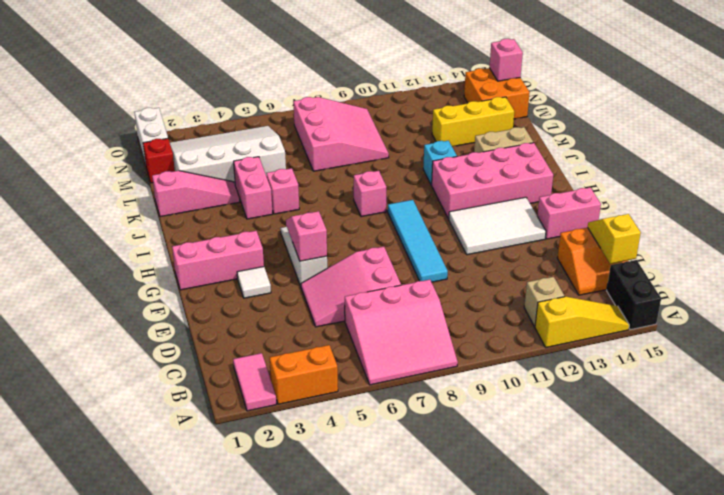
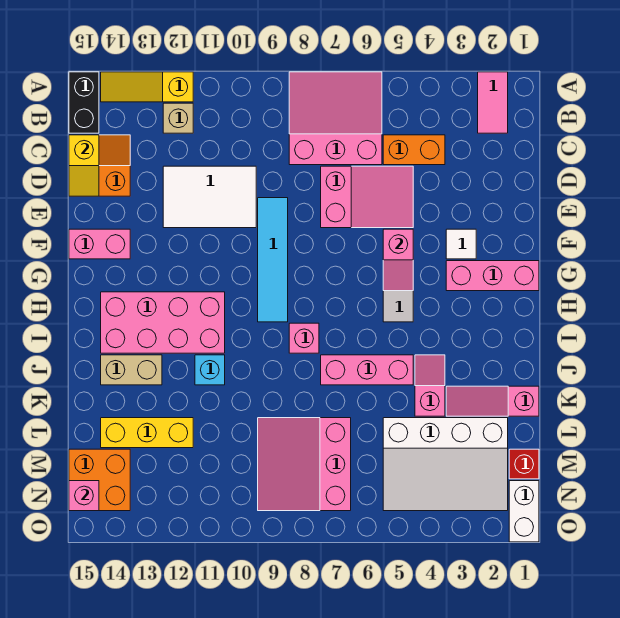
orange 1x2 brick [270,345,338,404] -> orange 1x2 brick moved to [383,135,445,165]
white 2x3 tile [449,197,546,255] -> white 2x3 tile moved to [163,166,256,228]
pink 1x2 brick [234,157,273,219] -> pink 1x2 slope [415,355,445,416]
pink 1x1 brick [266,168,299,214] -> pink 1x3 brick [321,355,413,385]

